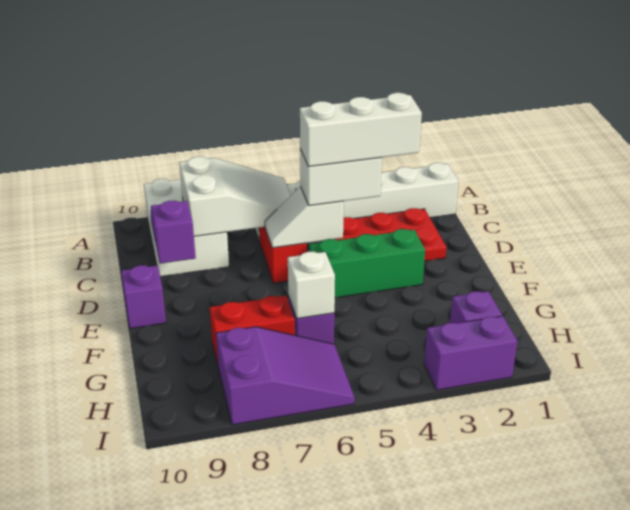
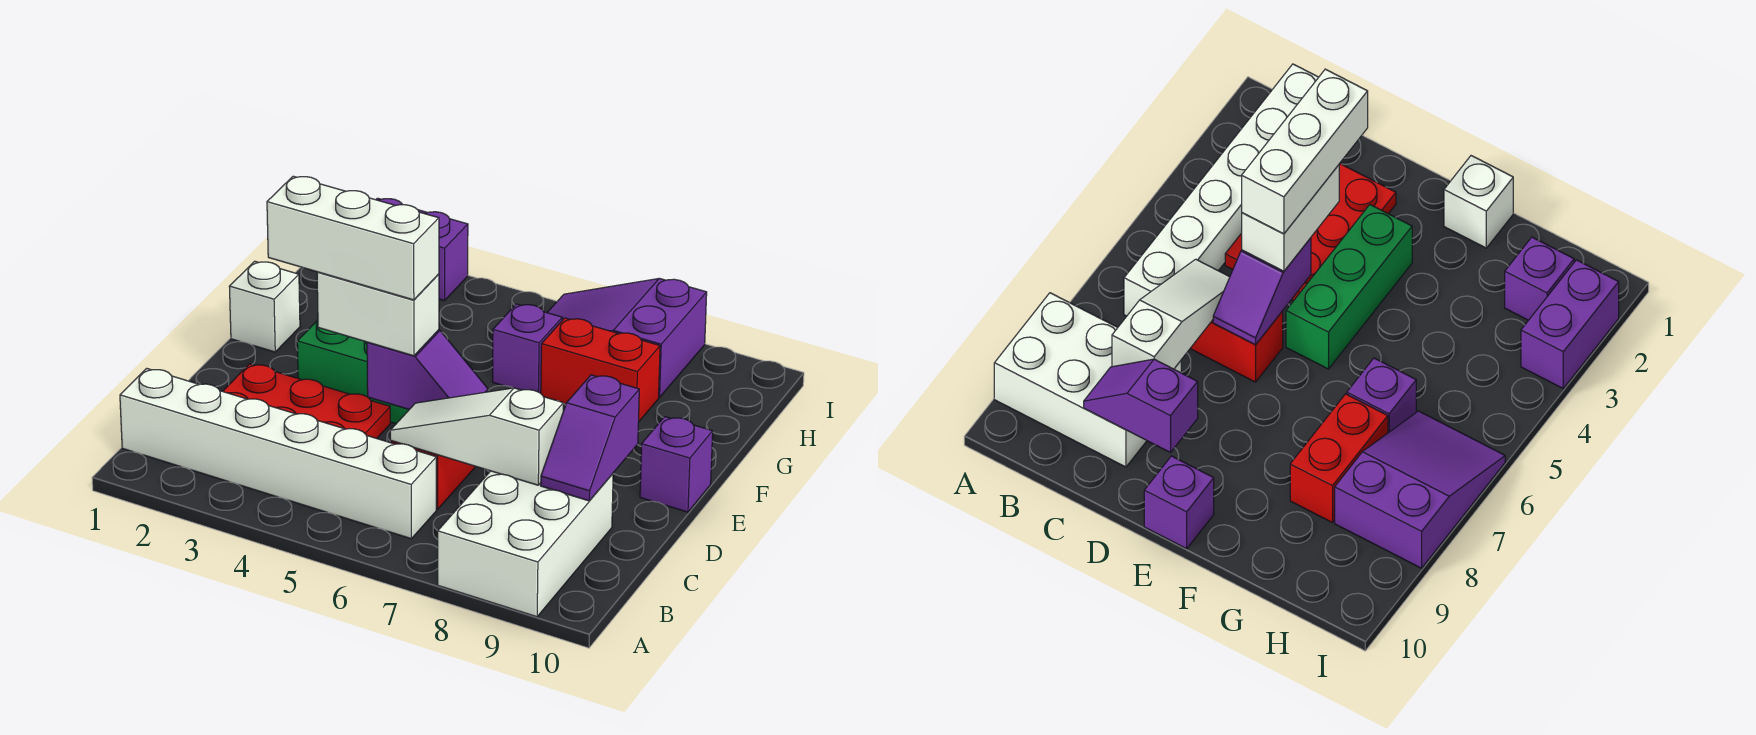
white 2x3 slope [179,157,291,236] -> white 1x3 slope [390,388,563,485]
white 1x2 slope [265,187,344,248] -> purple 1x2 slope [367,330,488,409]
white 1x1 brick [288,252,335,319] -> white 1x1 brick moved to [229,261,300,352]

